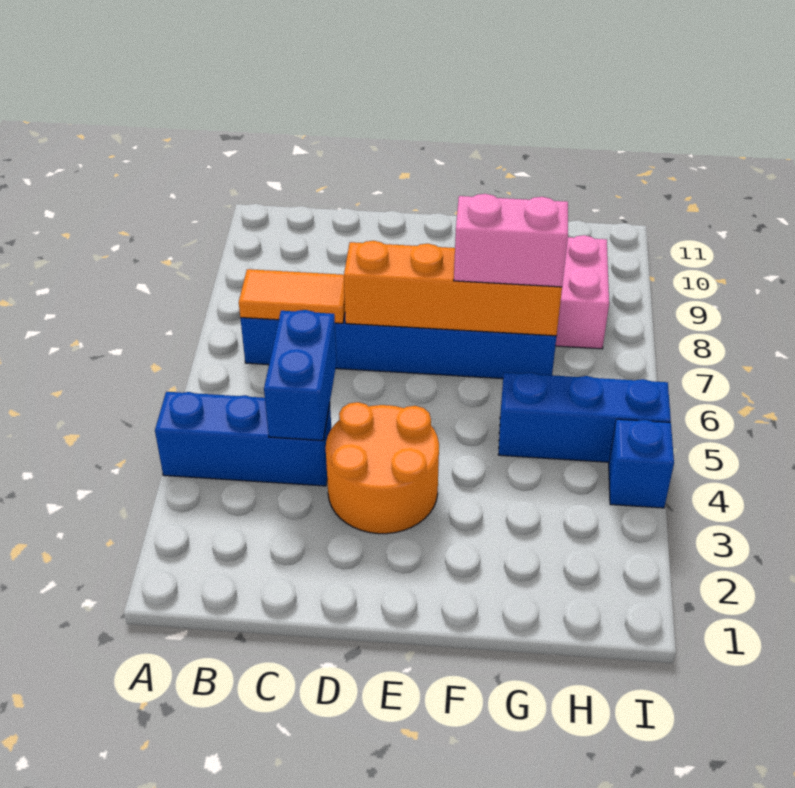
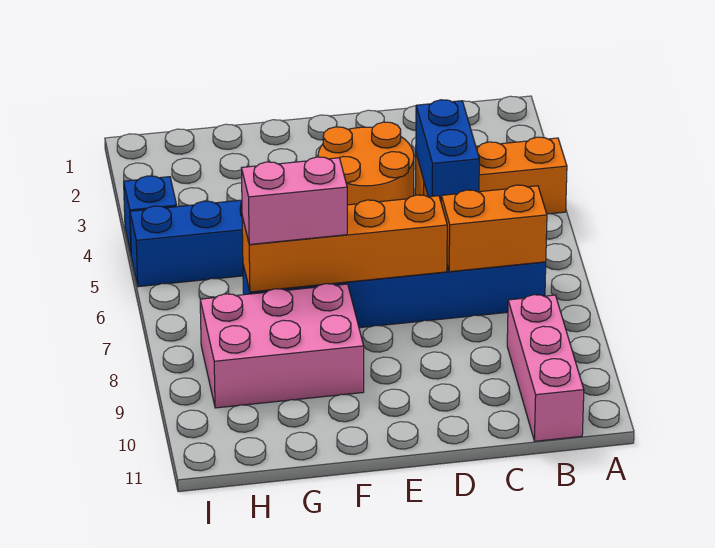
blue 1x3 brick [155,392,331,486] -> orange 1x3 brick [415,137,567,214]
orange 1x2 tile [239,269,345,323] -> orange 1x2 brick [441,185,547,272]
none -> pink 1x3 brick [507,295,584,441]

